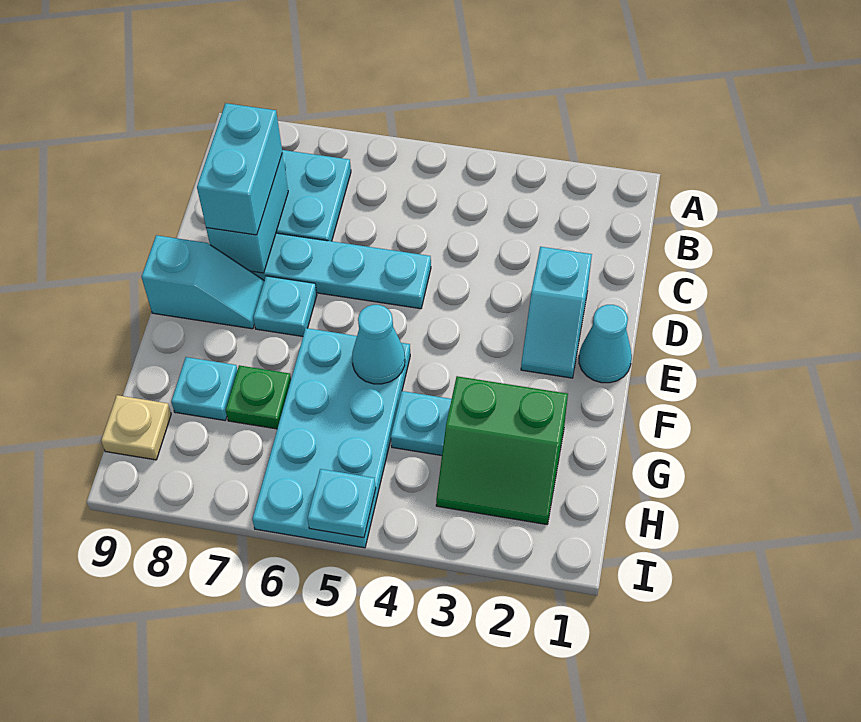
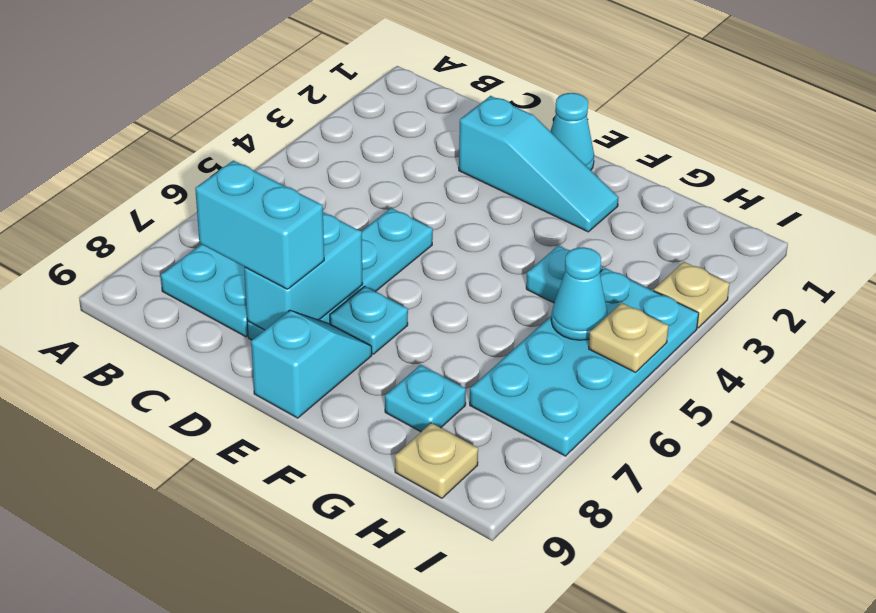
cyan 1x2 brick [206,153,288,273] -> cyan 1x2 brick turned to [244,212,363,330]
cyan 1x2 slope [521,247,592,378] -> cyan 1x3 slope [459,96,619,232]
cyan 2x4 plate [252,328,410,548] -> cyan 2x4 plate turned to [470,268,699,456]
cyan 1x1 cone [352,305,405,384] -> cyan 1x1 cone moved to [551,247,608,340]
green 2x2 slope [436,376,568,524] -> none
green 1x1 plate [226,365,291,429] -> none
none -> tan 1x1 plate [654,262,730,328]
cyan 1x1 plate [307,469,376,538] -> tan 1x1 plate [589,303,669,372]

